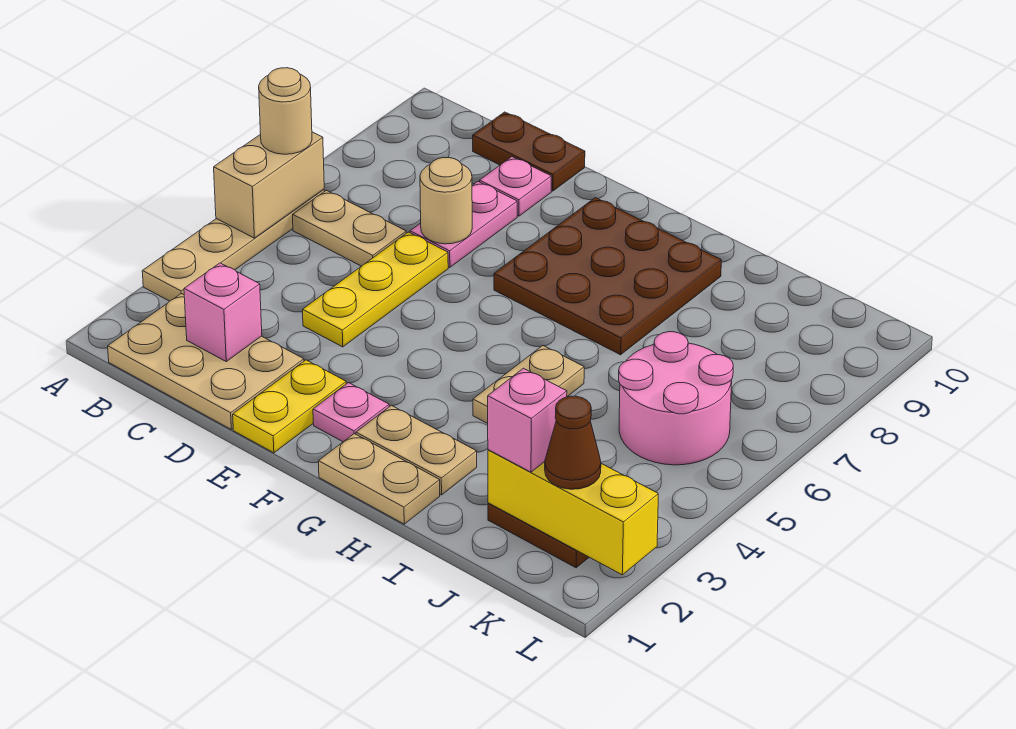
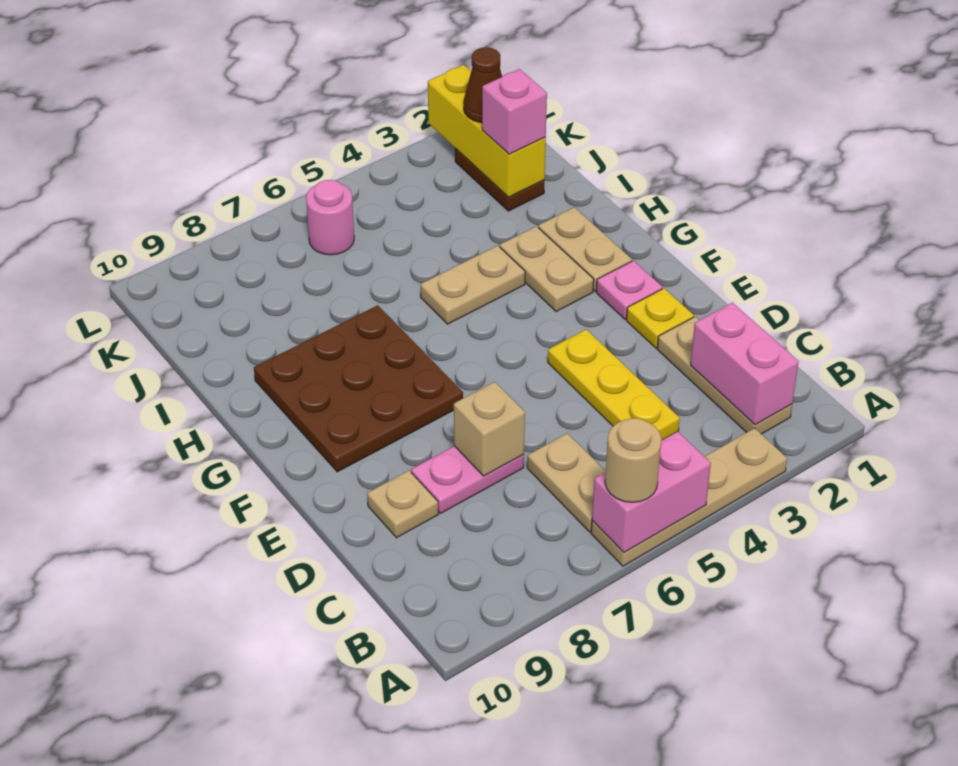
tan 1x2 brick [214,132,324,238] -> pink 1x2 brick [592,432,711,553]
tan 2x3 plate [108,294,304,429] -> tan 1x3 plate [657,317,792,434]
pink 1x1 brick [184,263,262,361] -> pink 1x2 brick [691,303,799,425]
brown 1x2 plate [473,112,585,191] -> none
yellow 1x3 plate [303,232,448,347] -> yellow 1x3 plate turned to [548,329,680,441]
tan 1x1 round brick [420,158,472,244] -> tan 1x1 brick [454,382,525,476]
pink 1x1 plate [480,157,551,216] -> tan 1x1 plate [367,471,438,538]
yellow 1x2 plate [233,360,346,453] -> yellow 1x1 plate [627,288,694,348]
tan 1x2 plate [318,434,440,524] -> tan 1x2 plate moved to [500,226,594,312]
pink 2x2 round brick [619,332,733,465] -> pink 1x1 round brick [306,180,354,255]

